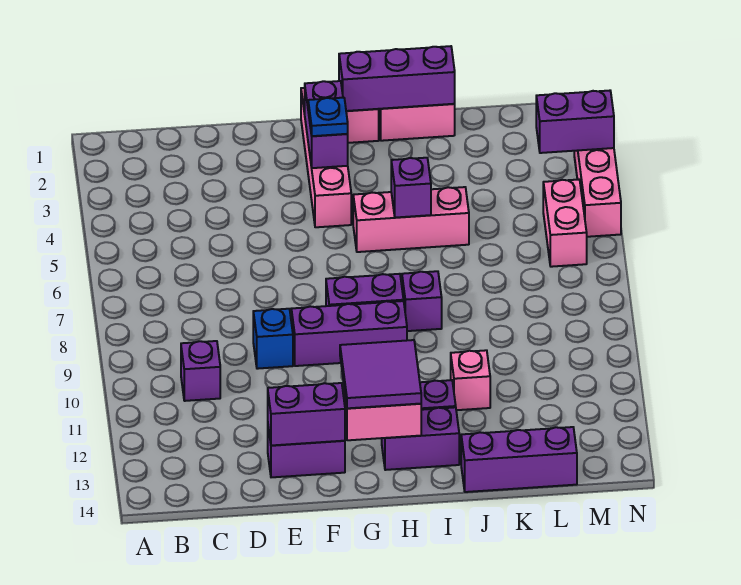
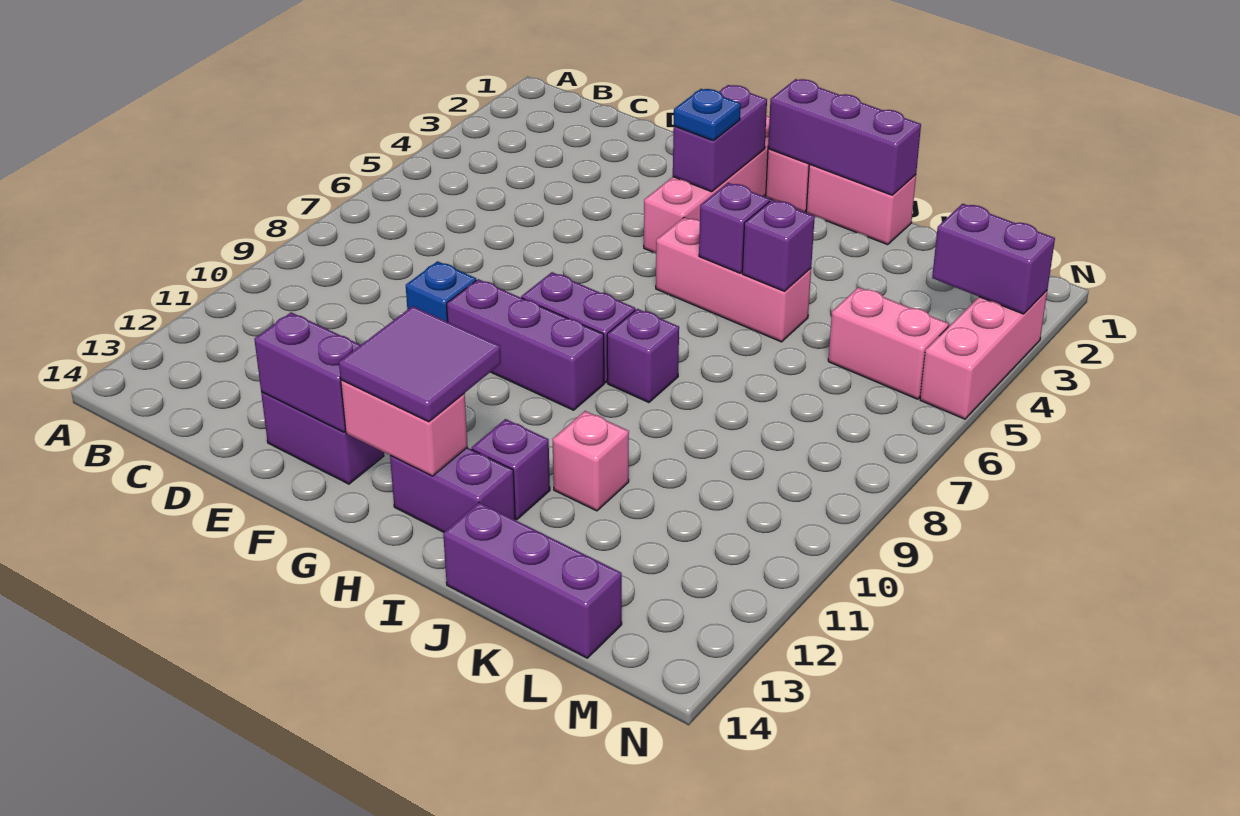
purple 1x1 brick [181,341,220,401] -> purple 1x1 brick moved to [742,200,815,291]
pink 1x2 brick [543,180,587,267] -> pink 1x2 brick turned to [828,287,949,399]

